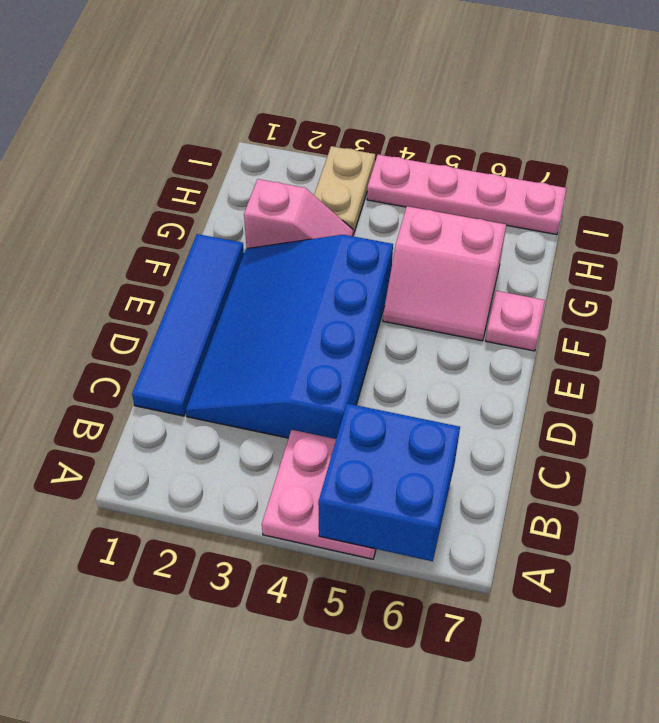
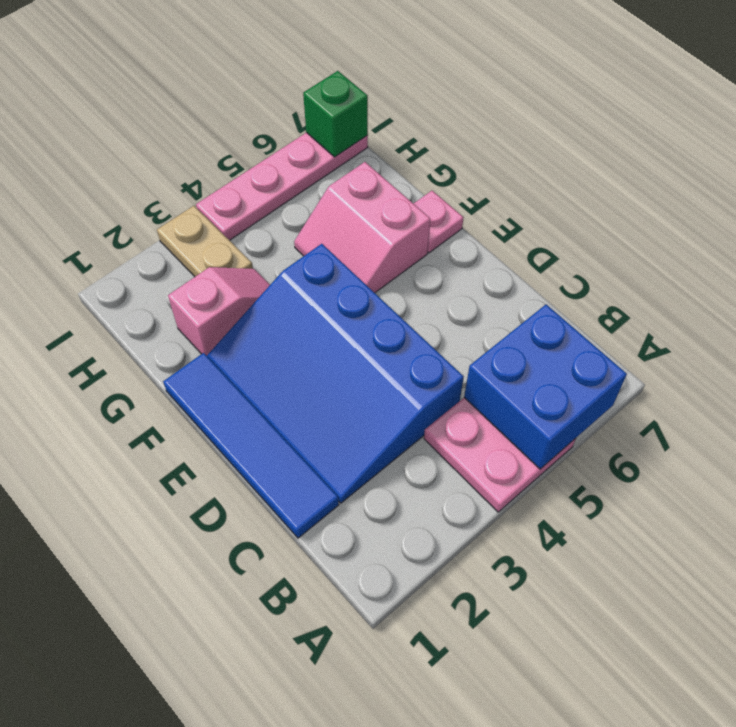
pink 2x2 slope [383,206,506,341] -> pink 2x2 slope turned to [294,162,430,293]
none -> green 1x1 brick [303,71,368,157]

